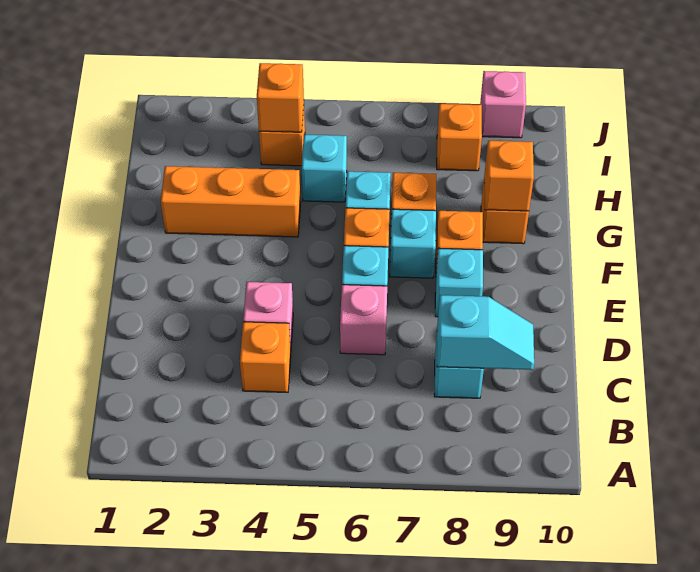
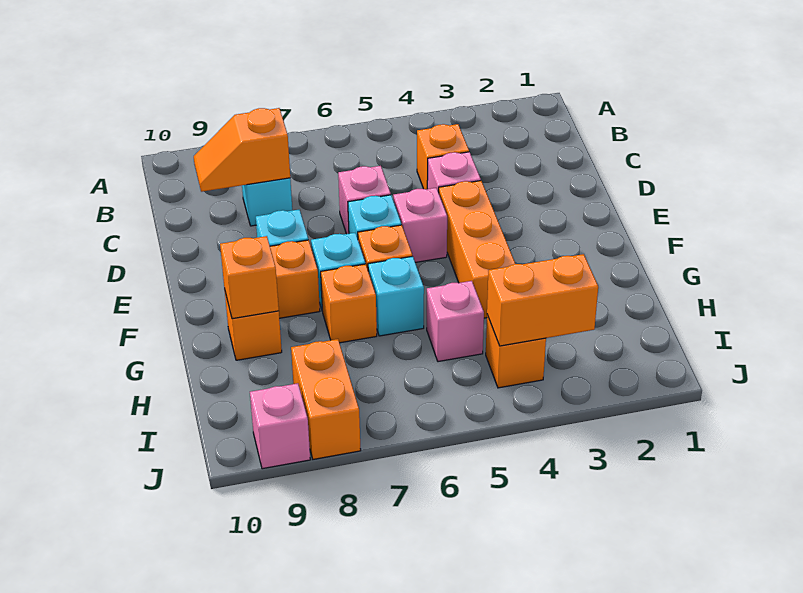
cyan 1x2 slope [437,295,534,370] -> orange 1x2 slope [194,108,290,192]
none -> pink 1x1 brick [393,188,447,263]
orange 1x3 brick [161,166,301,237] -> orange 1x3 brick turned to [439,181,515,318]
cyan 1x1 brick [302,134,347,202] -> pink 1x1 brick [427,281,484,362]
orange 1x1 brick [257,63,304,132] -> orange 1x2 brick [487,254,598,346]
orange 1x1 brick [437,104,482,171] -> orange 1x2 brick [291,339,361,459]

